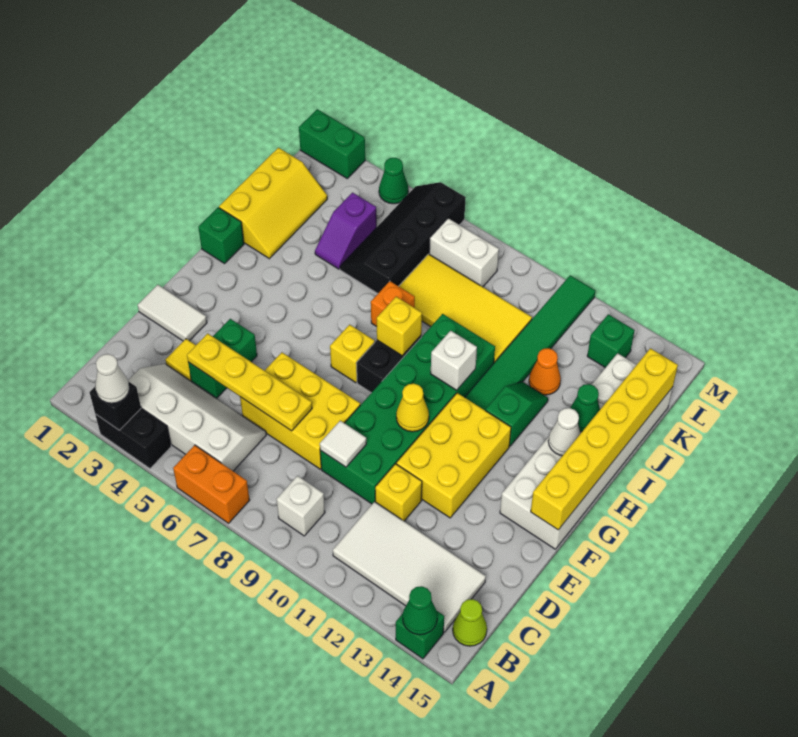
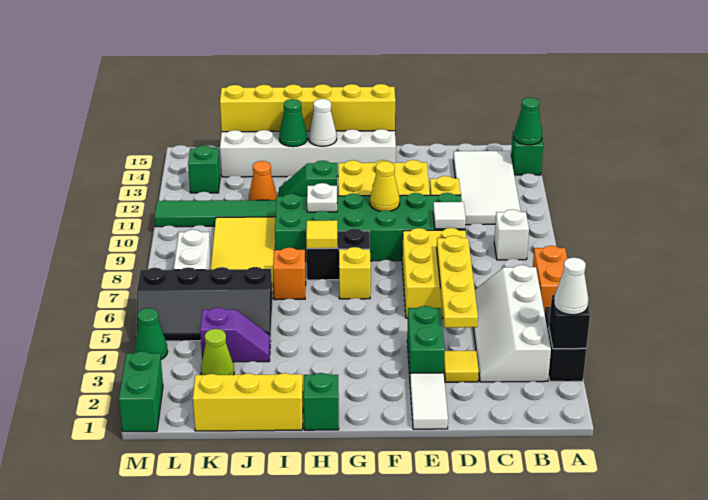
lime 1x1 cone [453,599,487,646] -> lime 1x1 cone moved to [201,329,234,375]
green 1x2 brick [188,319,257,398] -> green 1x2 brick turned to [407,306,445,374]
yellow 1x1 brick [377,297,422,356] -> yellow 1x1 tile [306,220,337,248]
white 1x1 brick [431,331,477,390] -> white 1x1 plate [307,183,337,212]

